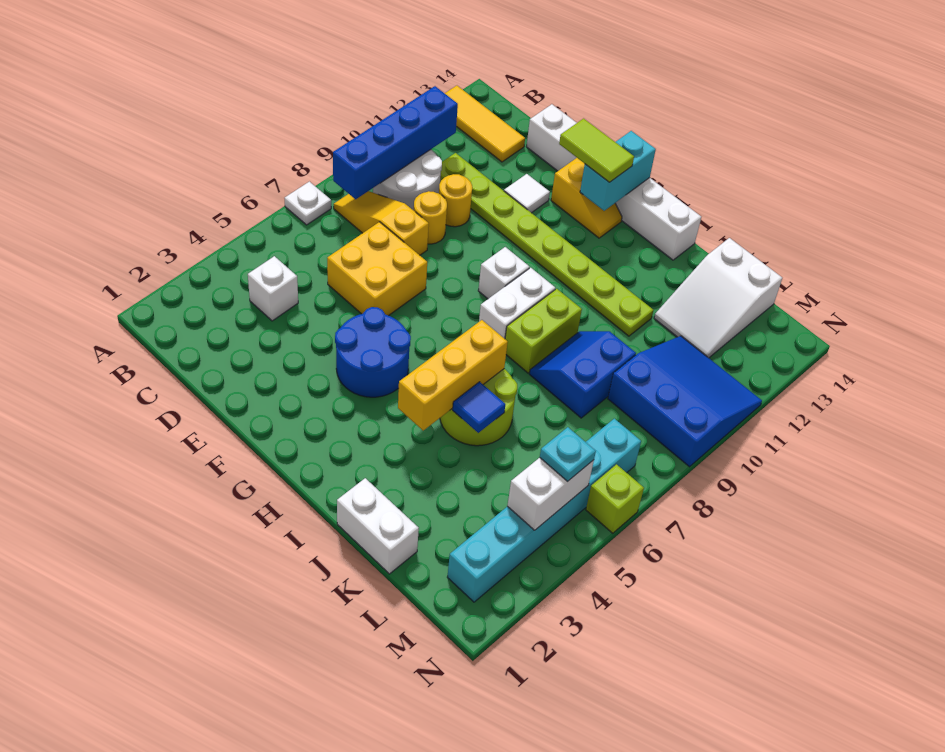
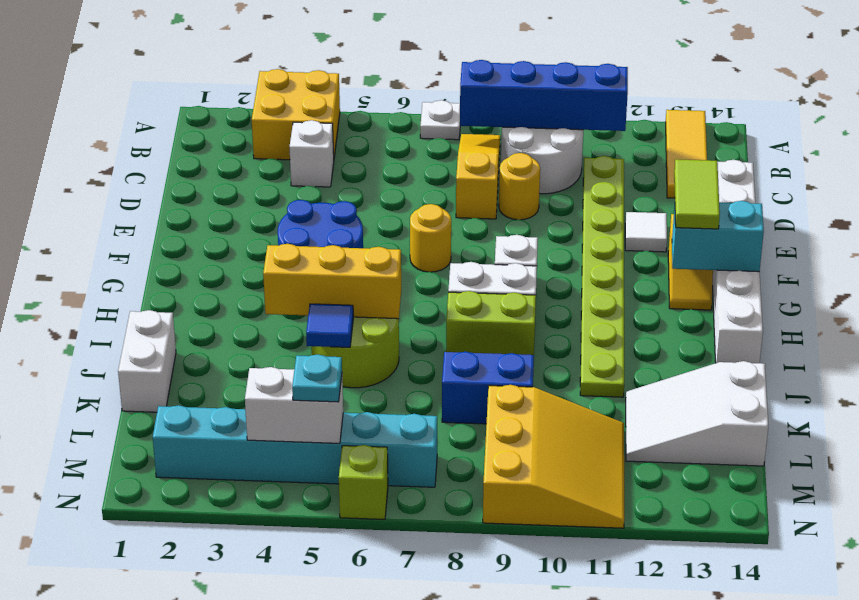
yellow 2x2 brick [327,222,427,316] -> yellow 2x2 brick moved to [252,69,340,160]
yellow 1x1 round brick [439,174,472,227] -> yellow 1x1 round brick moved to [410,204,451,272]
blue 3x3 slope [608,336,762,467] -> yellow 3x3 slope [483,385,624,528]

